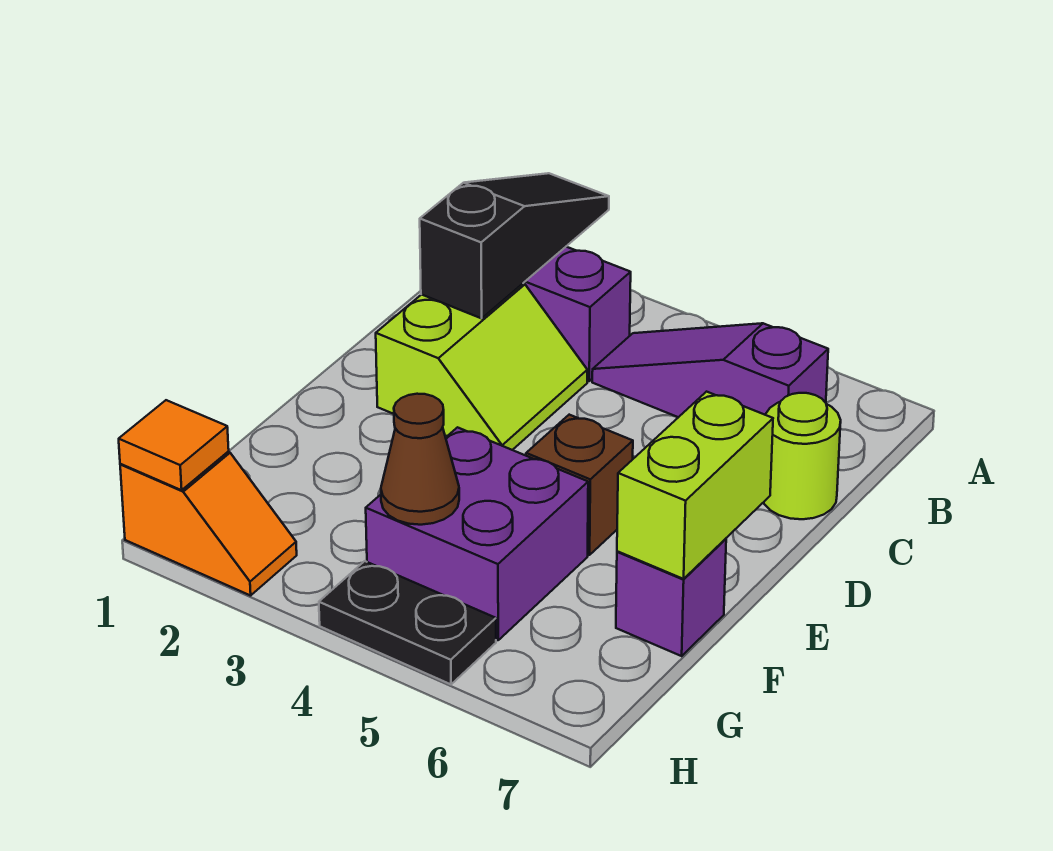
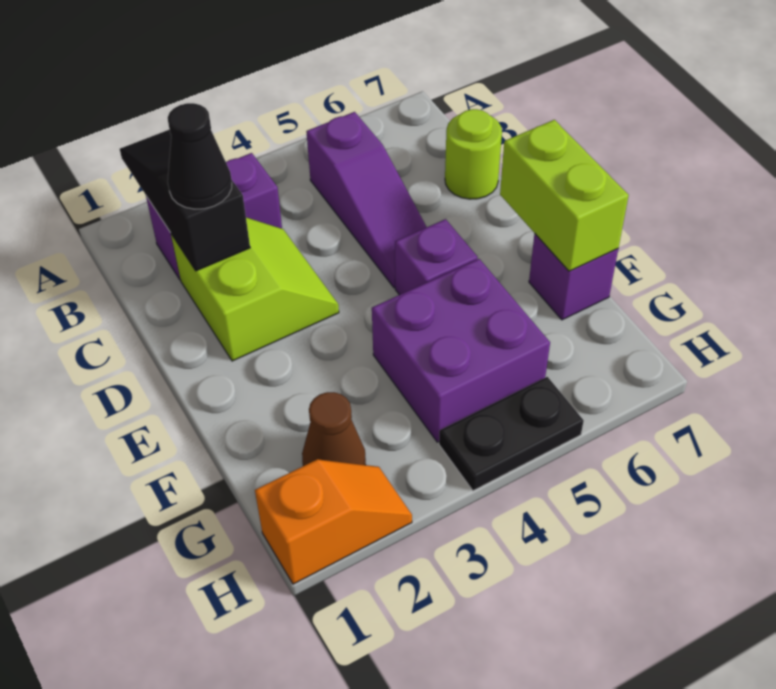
purple 1x3 slope [592,323,828,417] -> purple 1x3 slope turned to [306,112,426,288]
none -> black 1x1 cone [168,103,232,209]
brown 1x1 brick [526,415,633,555] -> purple 1x1 brick [395,219,478,295]
brown 1x1 cone [381,394,459,525] -> brown 1x1 cone moved to [302,392,366,466]
orange 1x1 tile [119,400,229,490] -> none

